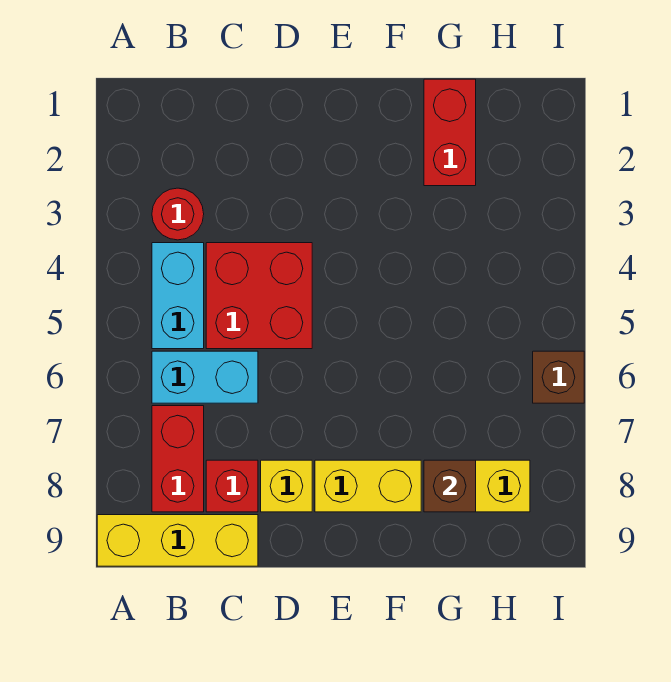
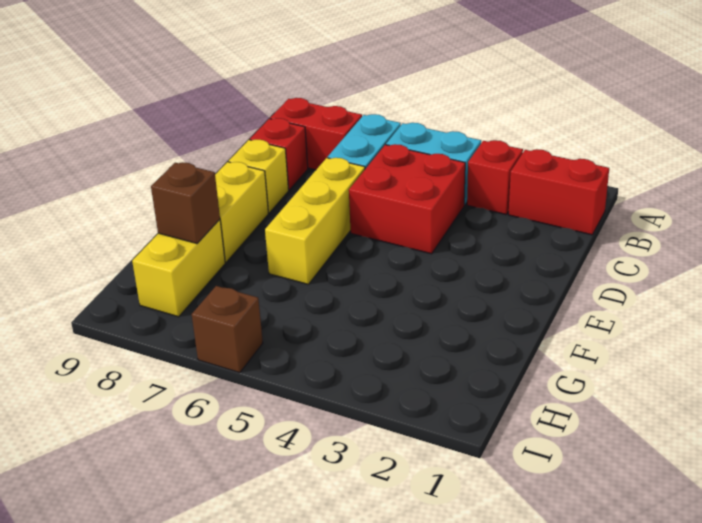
yellow 1x3 brick [97,515,258,566] -> yellow 1x3 brick moved to [265,158,365,284]
red 1x1 round brick [152,188,204,240] -> red 1x1 brick [467,140,523,215]
red 1x2 brick [424,79,476,186] -> red 1x2 brick moved to [509,149,609,235]

